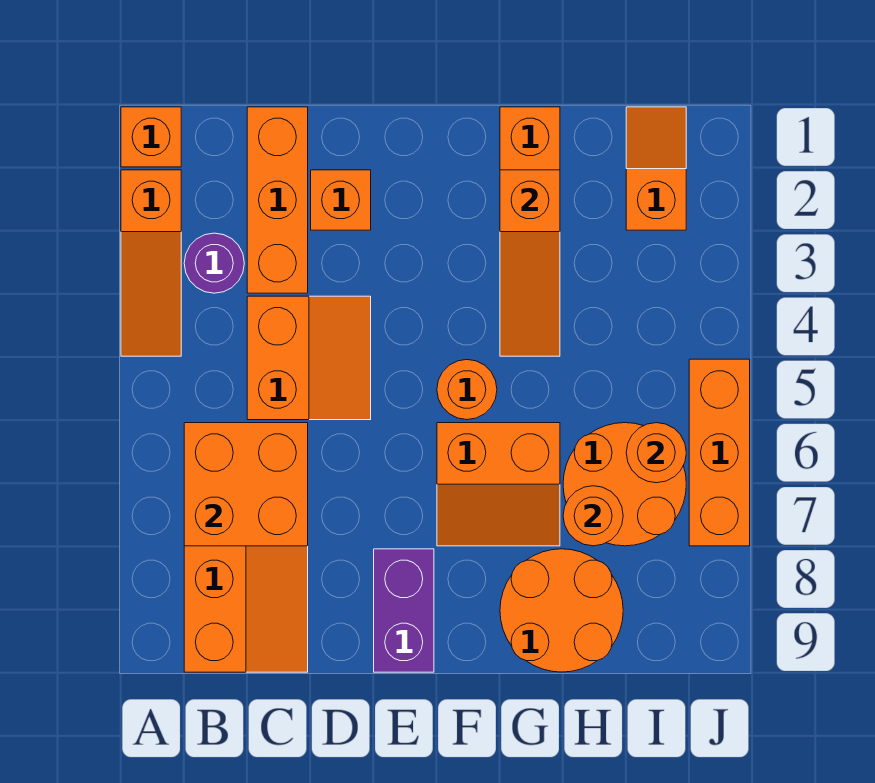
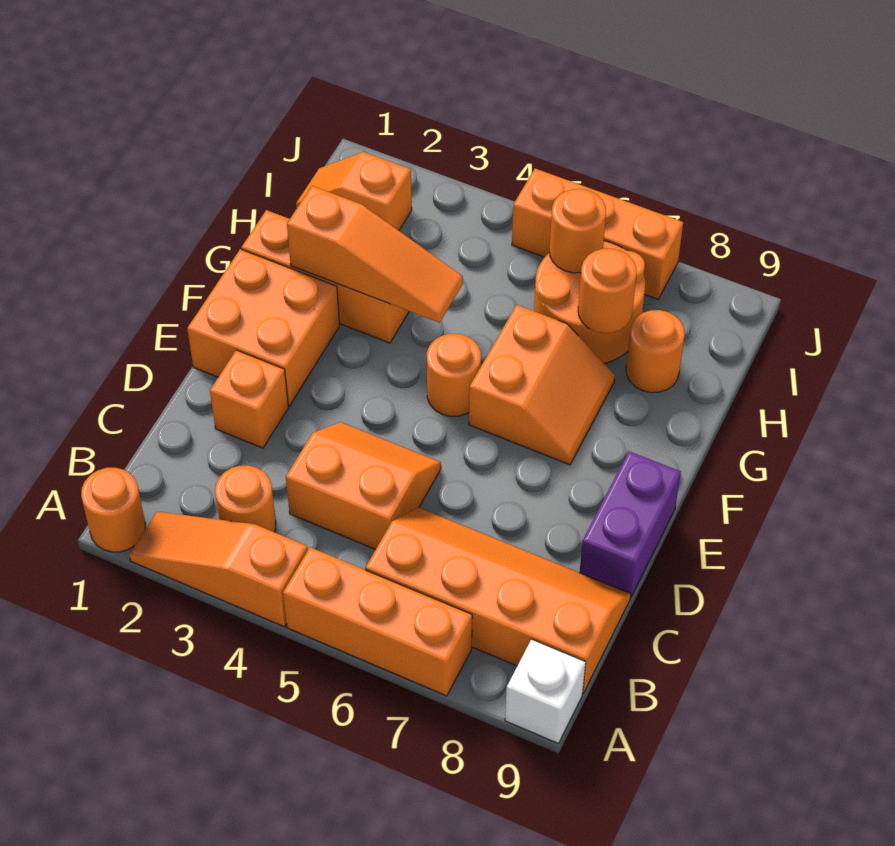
orange 1x1 brick [121,107,181,167] -> orange 1x1 round brick [81,468,146,552]
orange 1x3 slope [121,170,181,356] -> orange 1x3 slope turned to [129,512,308,627]
none -> white 1x1 brick [505,639,586,744]
purple 1x1 round brick [184,233,244,293] -> orange 1x1 round brick [215,465,276,532]
orange 2x2 brick [184,423,308,546] -> orange 2x2 brick moved to [187,249,339,406]
orange 1x3 brick [247,107,308,293] -> orange 1x3 brick moved to [283,547,472,696]
purple 1x2 brick [374,549,434,672] -> purple 1x2 brick turned to [580,451,681,598]
orange 2x2 round brick [500,549,623,672] -> orange 1x1 round brick [626,310,685,393]

